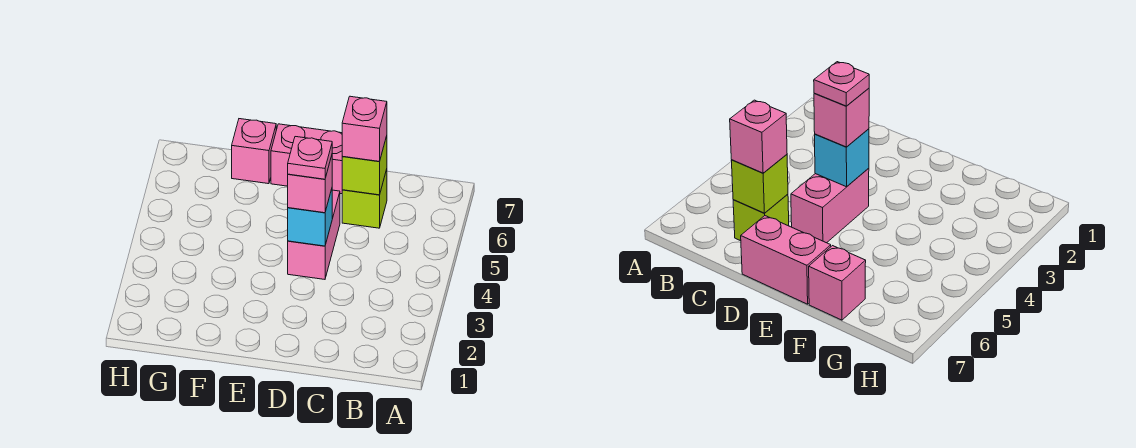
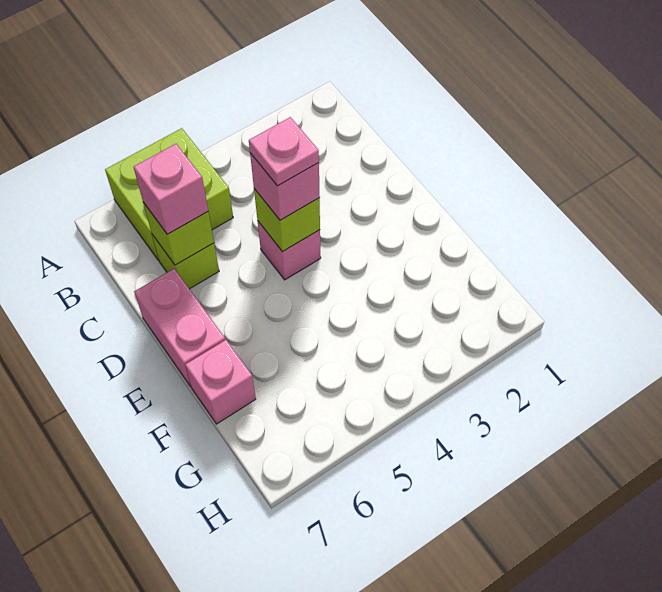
none -> lime 2x2 brick [105,128,233,260]
pink 1x2 brick [288,190,340,279] -> pink 1x1 brick [258,222,321,280]
cyan 1x1 brick [288,189,332,246] -> lime 1x1 brick [254,189,320,252]

